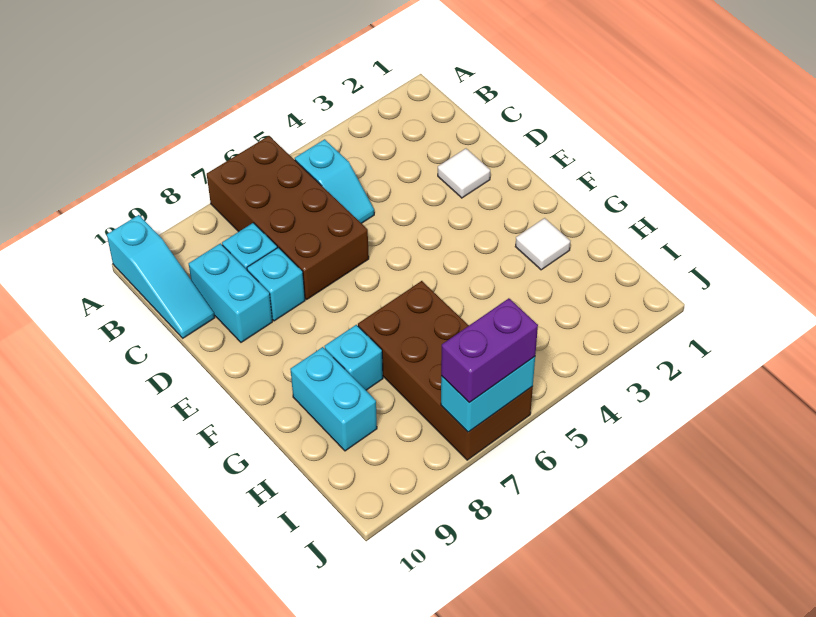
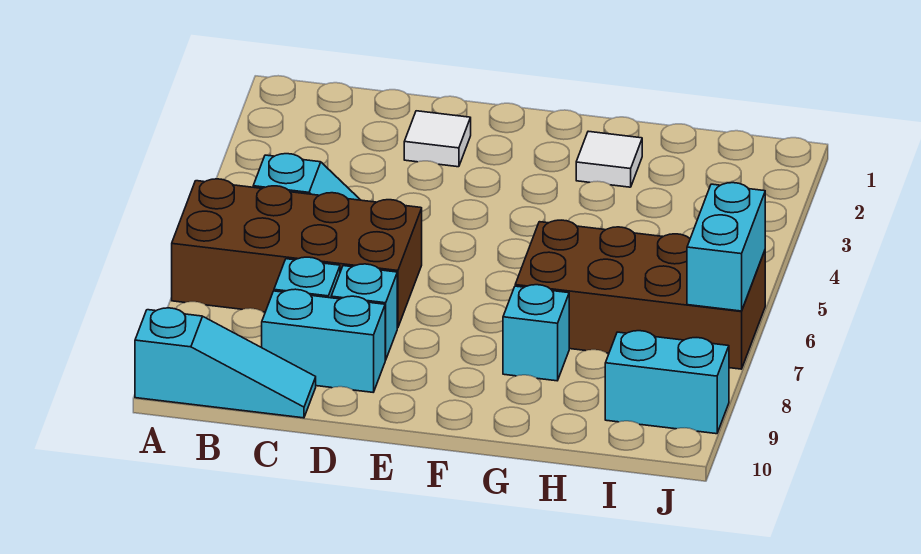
cyan 1x2 brick [290,347,377,451] -> cyan 1x2 brick moved to [605,331,729,434]
purple 1x2 brick [441,298,538,403] -> none

